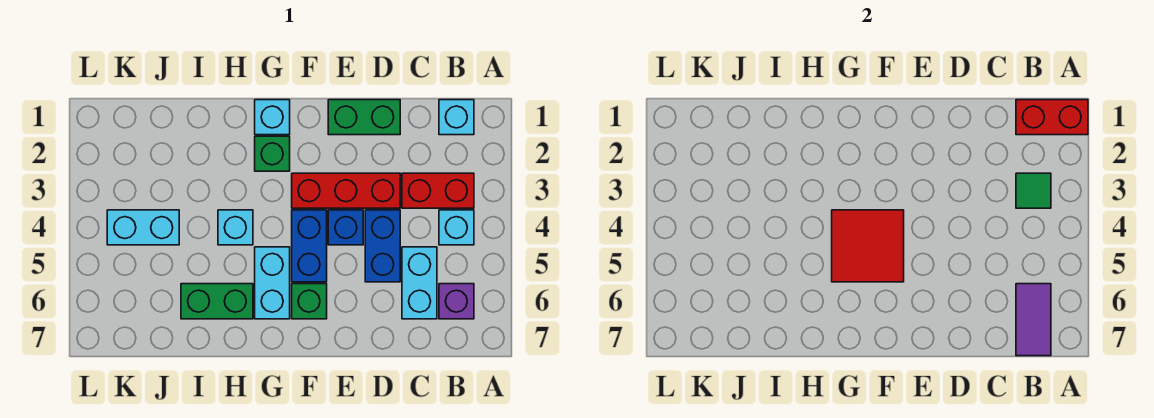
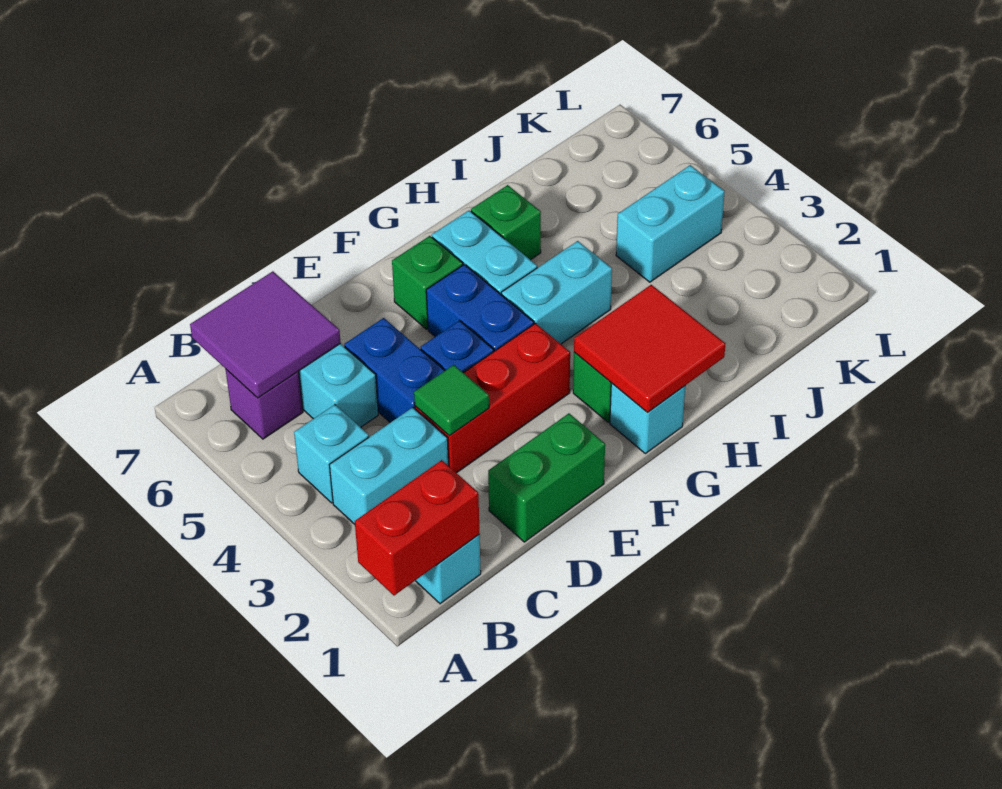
red 1x2 brick [402,173,474,208] -> cyan 1x2 brick [330,407,448,524]
green 1x1 tile [1016,173,1051,208] -> green 1x1 tile moved to [414,365,489,436]
purple 1x2 tile [1016,284,1051,356] -> purple 2x2 tile [190,271,341,398]
red 2x2 tile [832,210,904,282] -> red 2x2 tile moved to [574,285,725,412]
cyan 1x1 brick [218,210,253,245] -> cyan 1x2 brick [501,241,612,344]
green 1x2 brick [181,284,253,319] -> green 1x1 brick [471,185,541,260]

